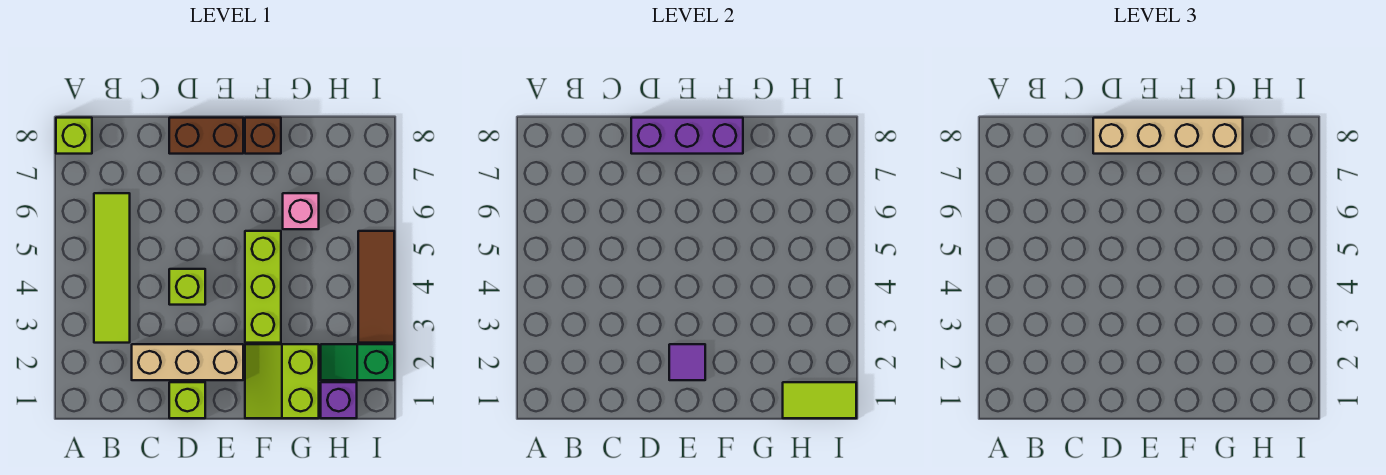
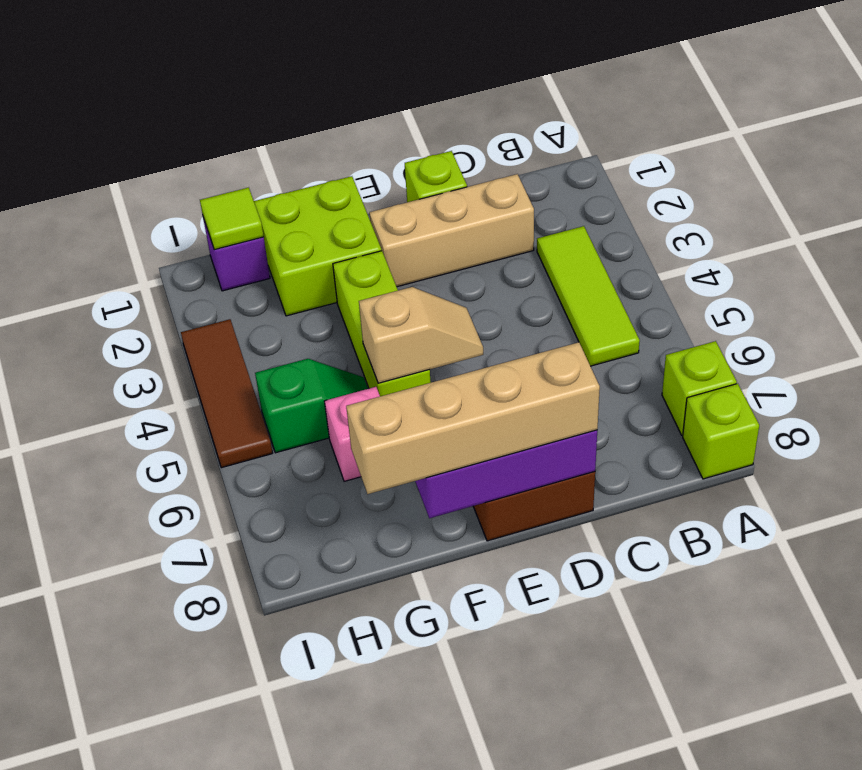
lime 1x4 tile [94,193,130,343] -> lime 1x3 tile [537,226,640,366]
lime 1x1 brick [169,269,205,305] -> lime 1x1 brick moved to [662,341,737,435]
purple 1x1 tile [669,344,705,380] -> none
none -> tan 1x2 slope [359,287,483,383]
lime 2x2 slope [245,344,319,418] -> lime 2x2 brick [254,176,381,316]
brown 1x1 brick [245,118,281,154] -> none
lime 1x2 tile [783,382,856,418] -> lime 1x1 tile [200,187,264,250]
green 1x2 slope [321,344,394,380] -> green 1x2 slope moved to [255,359,368,453]

